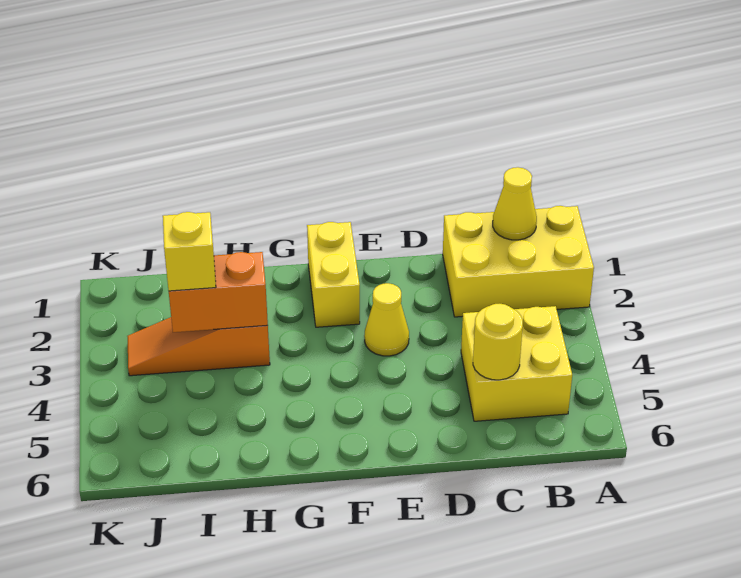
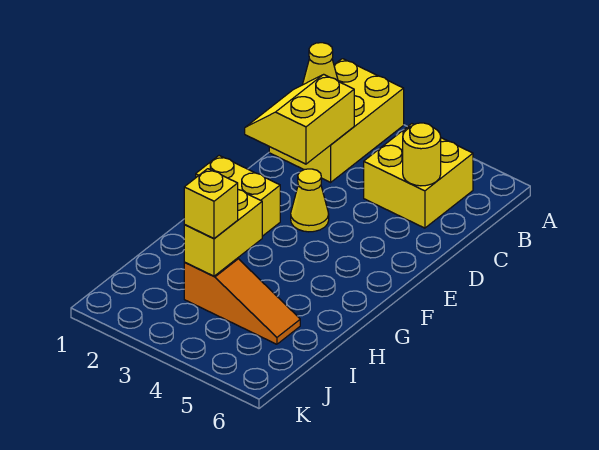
none -> yellow 2x2 slope [245,74,354,164]
orange 1x3 slope [127,317,270,376] -> orange 1x3 slope turned to [184,258,300,344]
orange 1x2 brick [169,252,268,332] -> yellow 1x2 brick [184,190,262,276]

